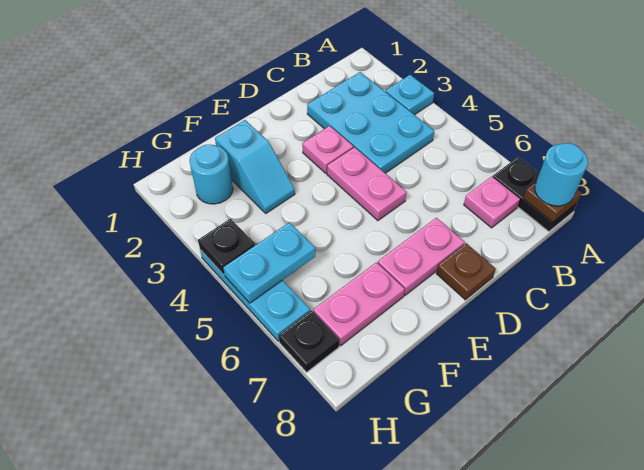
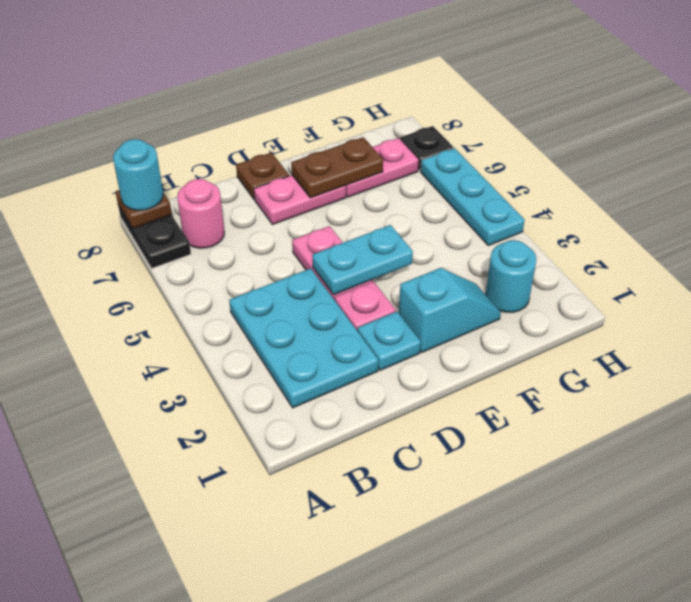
cyan 1x1 plate [385,75,434,115] -> cyan 1x1 plate moved to [357,311,421,370]
pink 1x1 plate [464,177,520,228] -> pink 1x1 round brick [177,179,224,248]
none -> brown 1x2 plate [291,137,383,198]
cyan 1x2 slope [215,120,295,213] -> cyan 1x2 slope turned to [399,268,501,352]
cyan 1x2 plate [223,222,315,303] -> cyan 1x2 plate moved to [312,225,413,295]
black 1x1 plate [198,219,255,275] -> none

